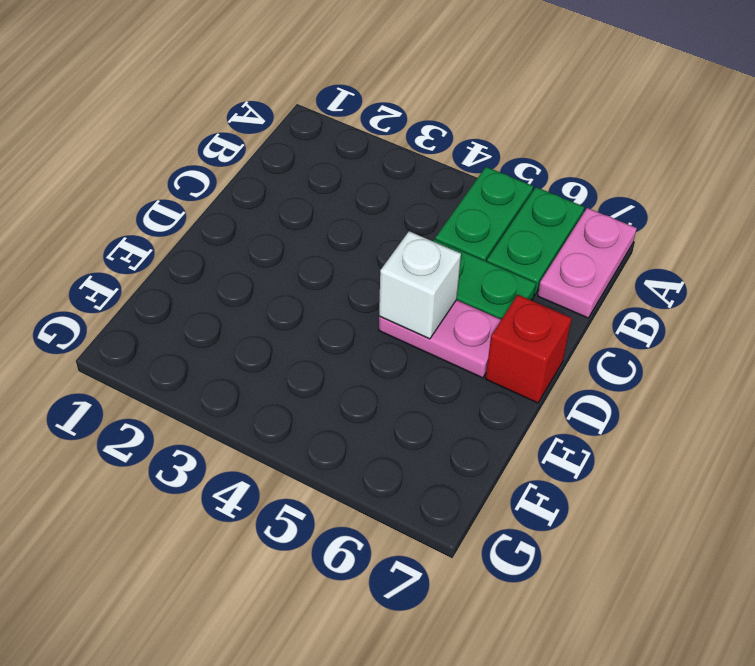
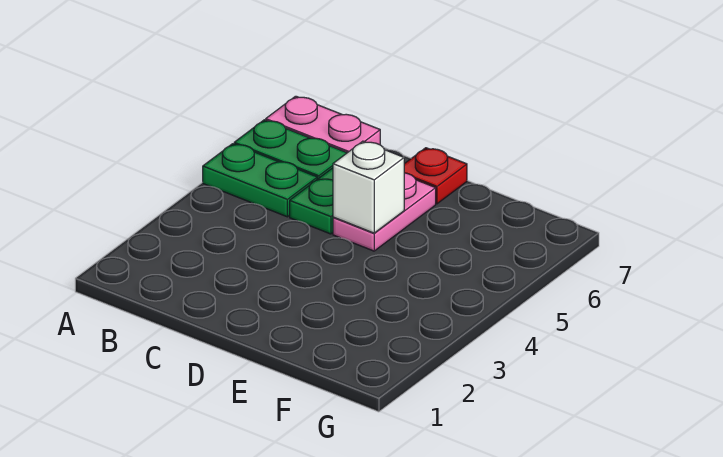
red 1x1 brick [486,295,572,403] -> red 1x1 plate [404,148,467,204]

